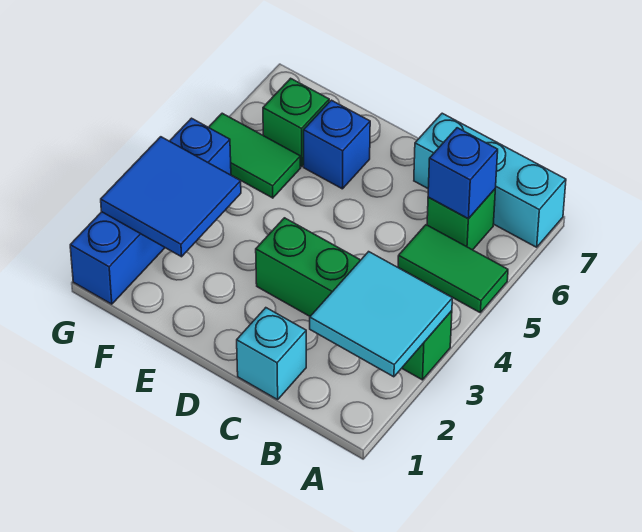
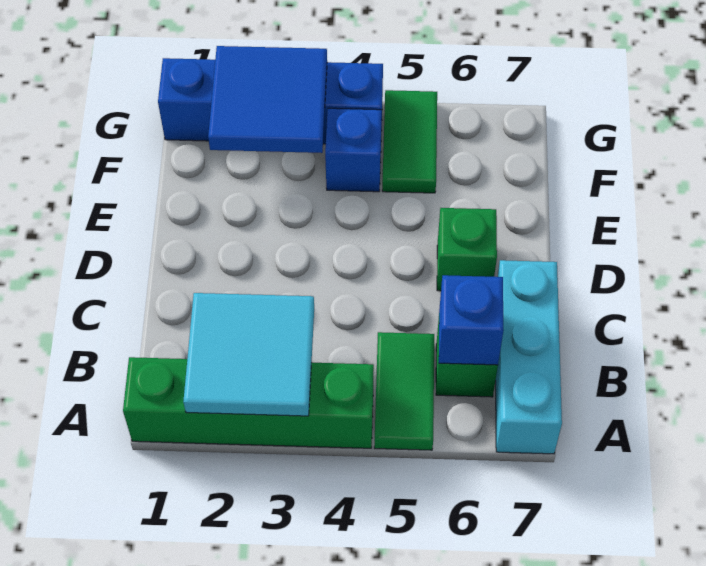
green 1x4 brick [256,218,452,380] -> green 1x4 brick turned to [123,357,374,448]
cyan 1x1 brick [237,308,306,400] -> none
blue 1x1 brick [304,100,370,189] -> blue 1x1 brick moved to [325,108,382,192]
green 1x1 brick [263,78,329,167] -> green 1x1 brick moved to [437,208,497,291]

